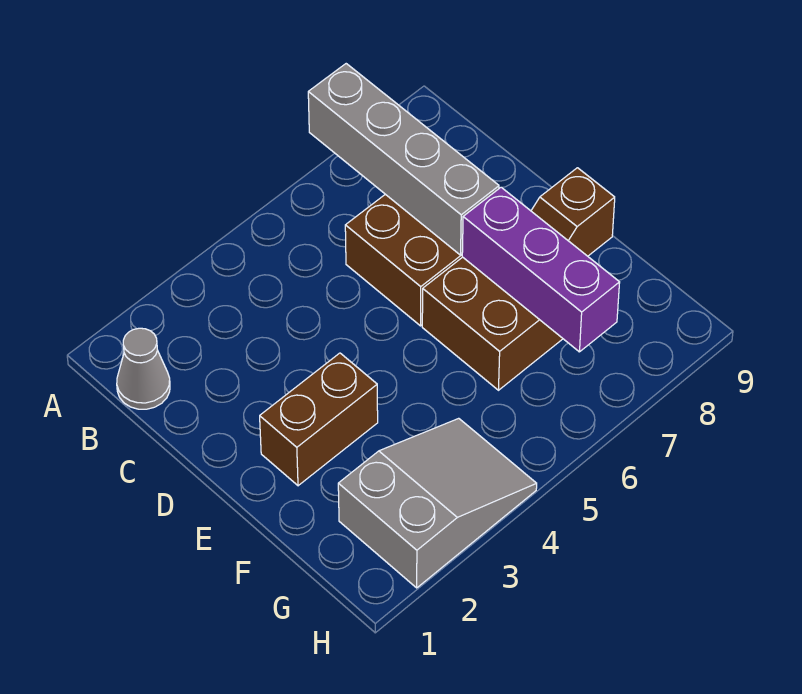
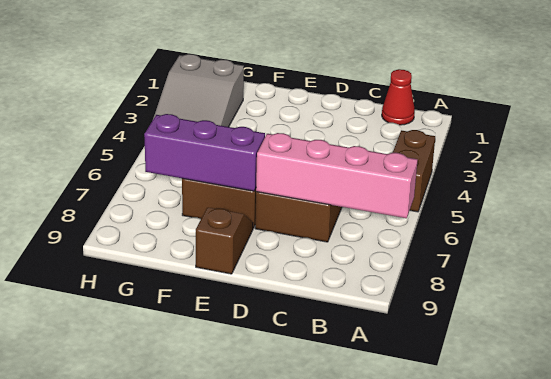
grey 1x4 brick [308,64,499,255] -> pink 1x4 brick [256,133,418,218]
grey 1x1 cone [117,328,170,409] -> red 1x1 cone [382,69,415,125]
brown 1x2 brick [260,353,378,486] -> brown 1x2 brick moved to [393,130,435,212]

